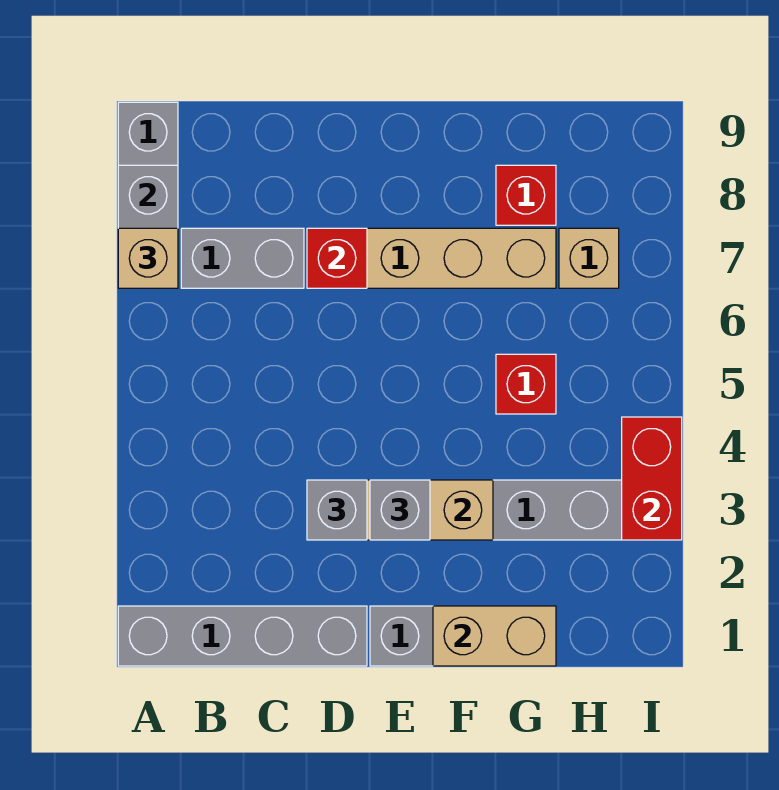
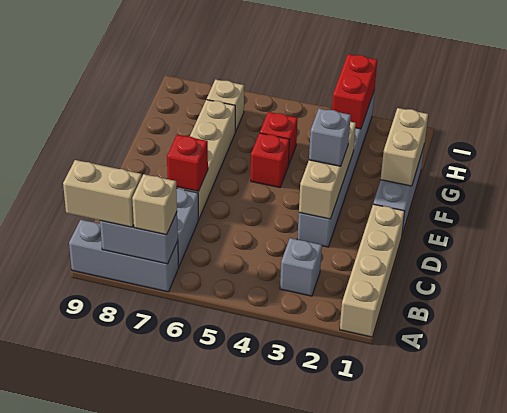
grey 1x4 brick [118,606,367,666] -> tan 1x4 brick [340,204,405,337]
none -> tan 1x2 brick [63,160,142,227]
grey 1x1 brick [307,480,367,540] -> grey 1x1 brick moved to [280,238,322,296]
red 1x1 brick [496,165,556,225] -> red 1x1 brick moved to [251,133,289,188]
red 1x2 brick [622,417,682,540] -> red 1x2 brick turned to [332,54,377,129]

